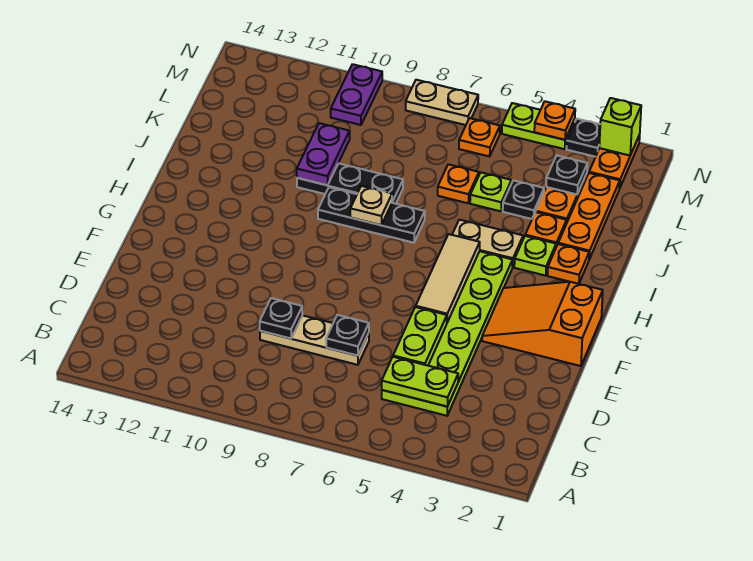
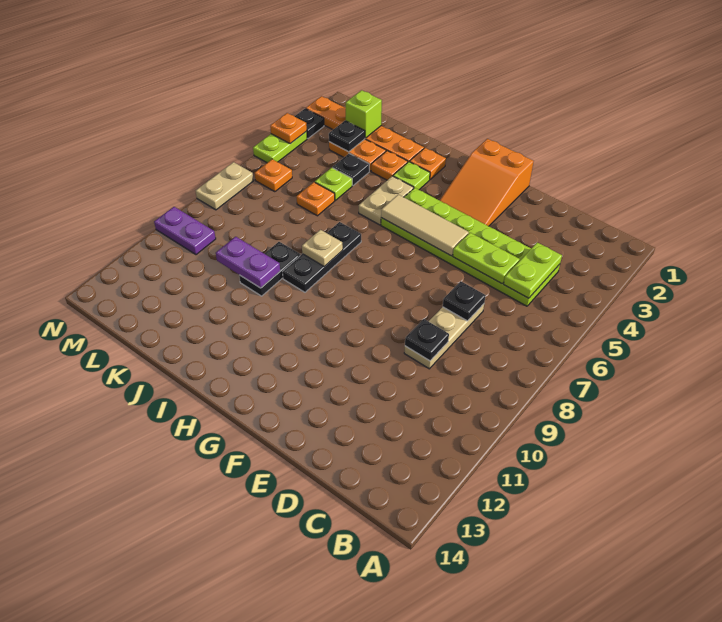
black 1x3 plate [297,163,403,204] -> black 1x2 plate [239,242,300,296]
lime 1x1 brick [599,98,641,155] -> lime 1x1 brick moved to [346,90,382,138]

